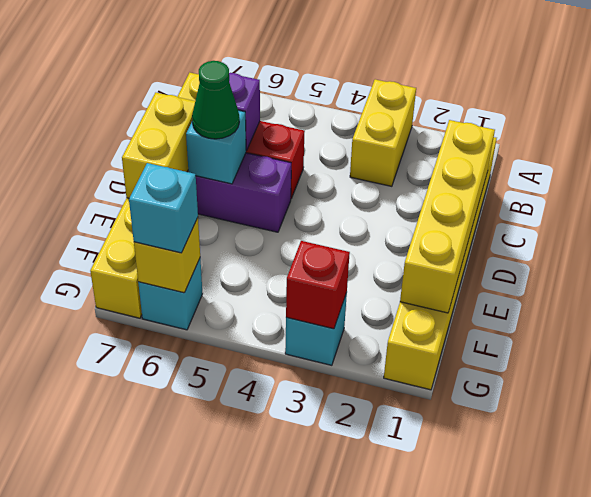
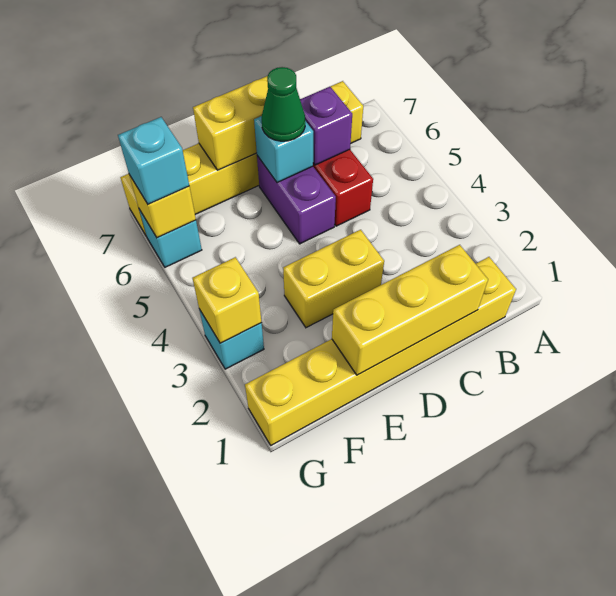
yellow 1x2 brick [350,79,416,186] -> yellow 1x2 brick moved to [283,230,384,328]
yellow 1x4 brick [400,120,495,313] -> yellow 1x3 brick [332,245,488,375]
red 1x1 brick [286,241,350,329] -> yellow 1x1 brick [193,257,262,343]

